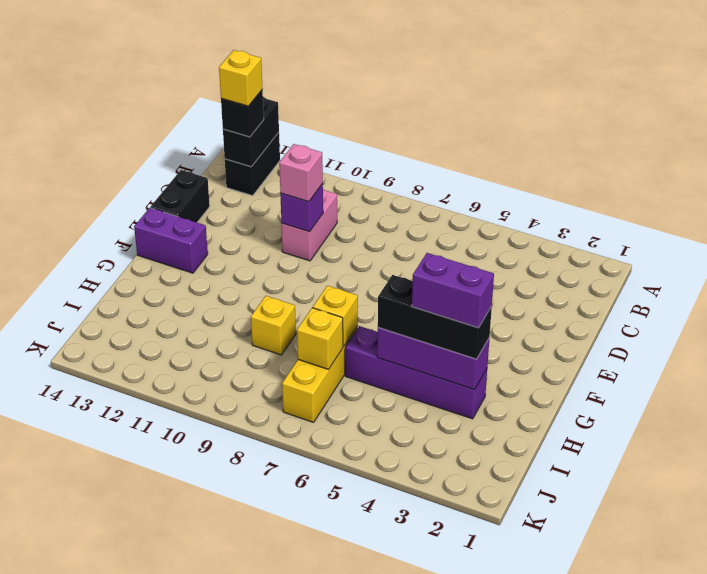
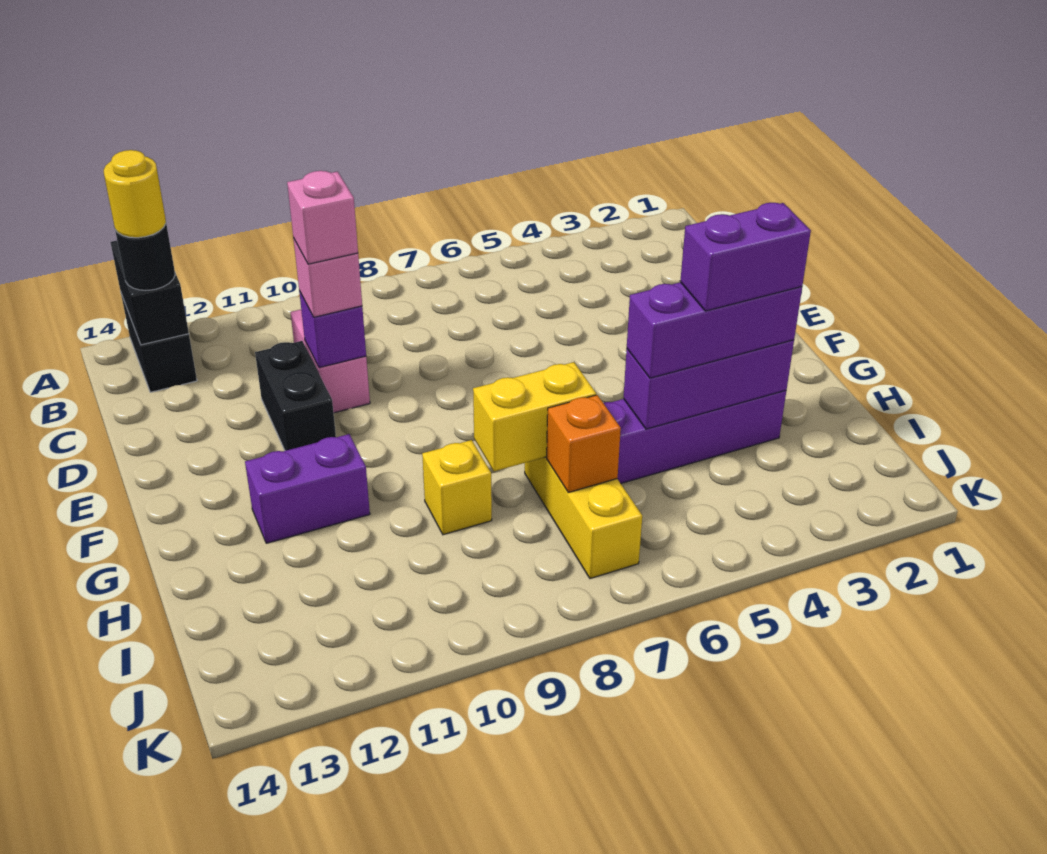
black 1x1 brick [221,90,264,137] -> black 1x1 round brick [115,224,175,290]
yellow 1x1 brick [219,50,263,106] -> yellow 1x1 round brick [104,150,166,238]
none -> pink 1x1 brick [287,171,358,264]
black 1x2 brick [150,170,210,222] -> black 1x2 brick moved to [255,341,336,451]
purple 1x2 brick [134,208,208,273] -> purple 1x2 brick moved to [245,434,370,543]
black 1x3 brick [378,275,492,359] -> purple 1x3 brick [627,282,802,378]
yellow 1x1 brick [313,286,358,346] -> yellow 1x2 brick [473,362,596,471]
yellow 1x1 brick [297,308,343,369] -> orange 1x1 brick [547,395,621,492]

